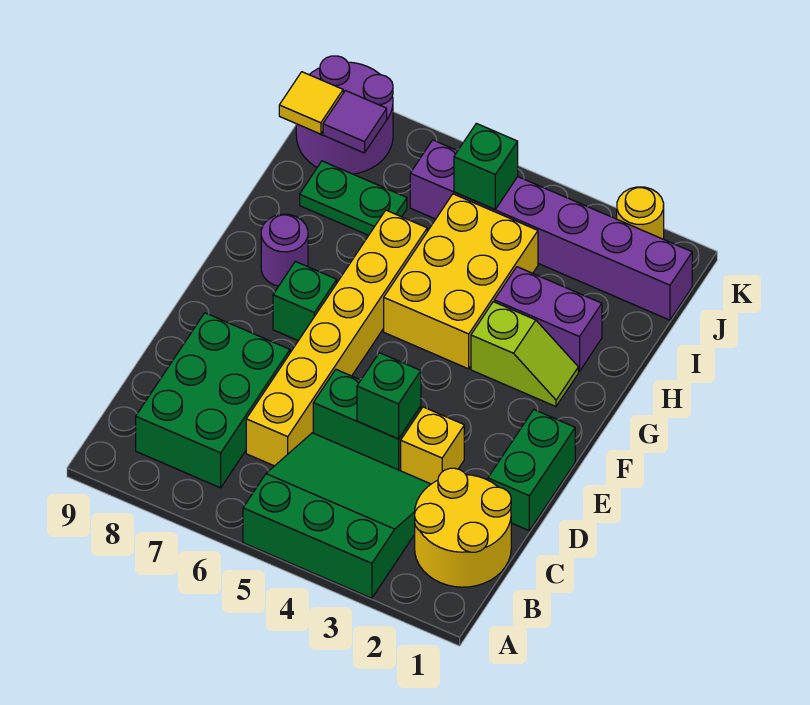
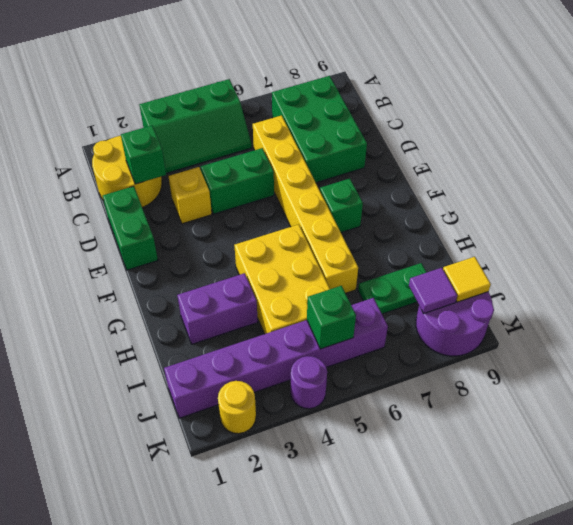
green 3x3 slope [243,433,431,598] -> green 2x3 slope [139,79,252,173]
green 1x1 brick [357,353,421,439] -> green 1x1 brick moved to [121,125,166,184]
lime 1x2 slope [471,302,578,406] -> none
purple 1x1 round brick [261,214,308,286] -> purple 1x1 round brick moved to [291,356,327,409]

